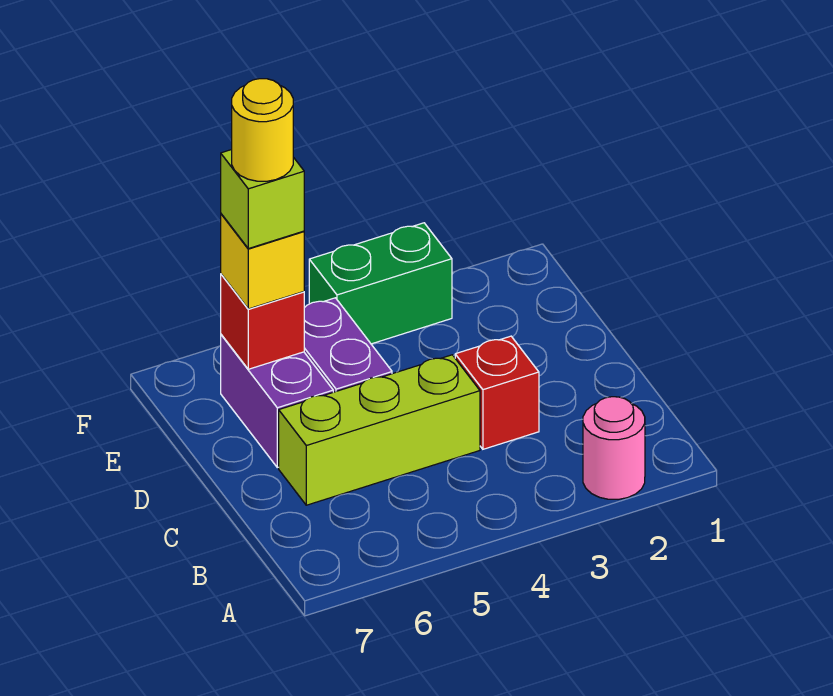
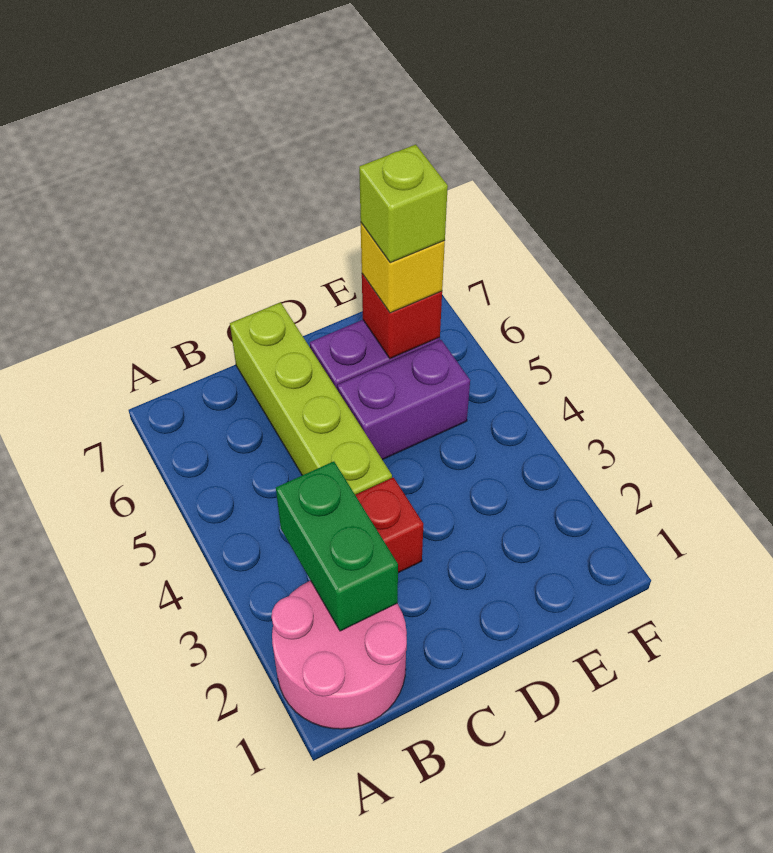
pink 1x1 round brick [583,397,645,499] -> pink 2x2 round brick [272,581,407,729]
lime 1x3 brick [279,355,480,505] -> lime 1x4 brick [230,302,392,495]
yellow 1x1 round brick [232,79,293,181] -> none
green 1x2 brick [309,223,452,344] -> green 1x2 brick moved to [276,461,398,631]

